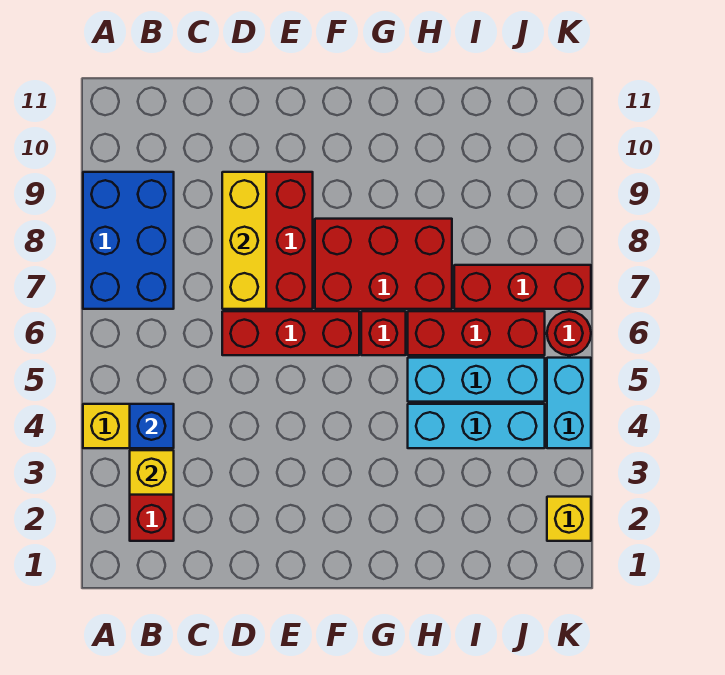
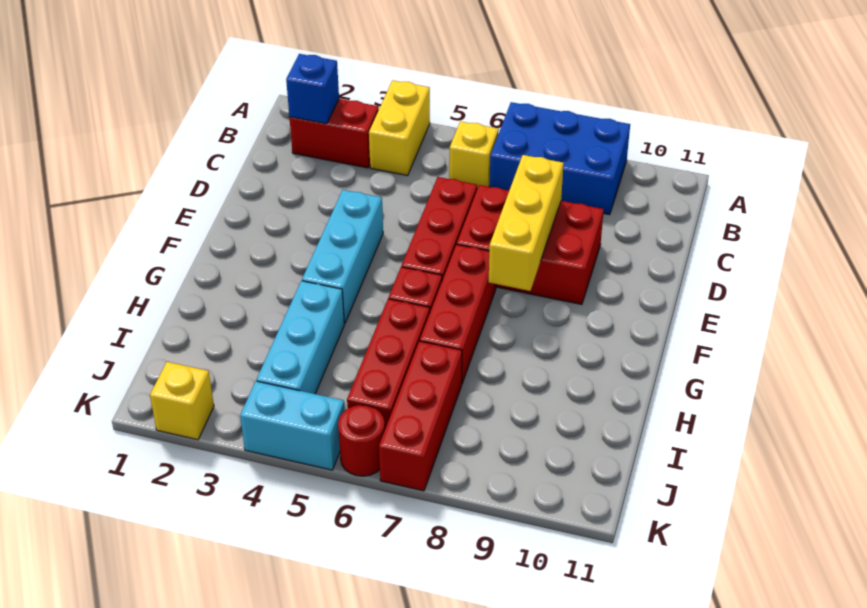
yellow 1x1 brick [130,450,174,495] -> yellow 1x1 brick moved to [449,121,499,189]
blue 1x1 brick [130,404,174,448] -> blue 1x1 brick moved to [286,54,339,124]
yellow 1x3 brick [222,172,266,309] -> yellow 1x3 brick turned to [489,155,564,291]
red 2x3 brick [315,219,452,309] -> red 1x3 brick [420,244,496,383]
cyan 1x3 brick [408,358,545,402] -> cyan 1x3 brick moved to [302,190,383,324]

